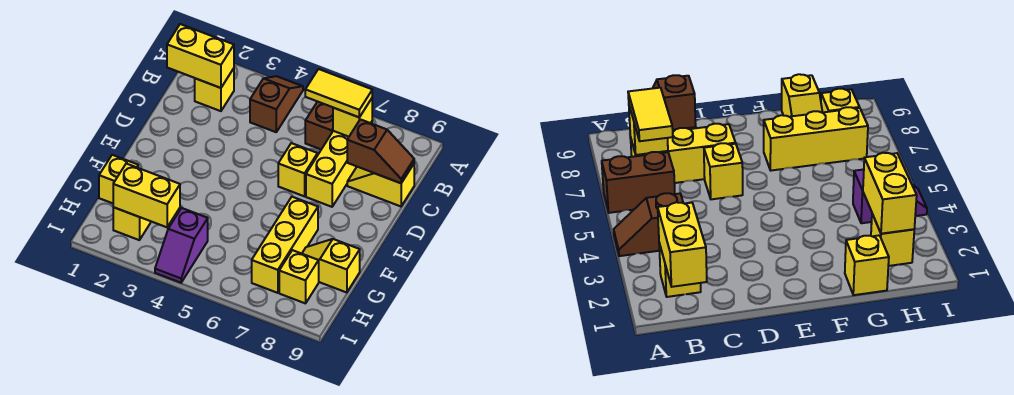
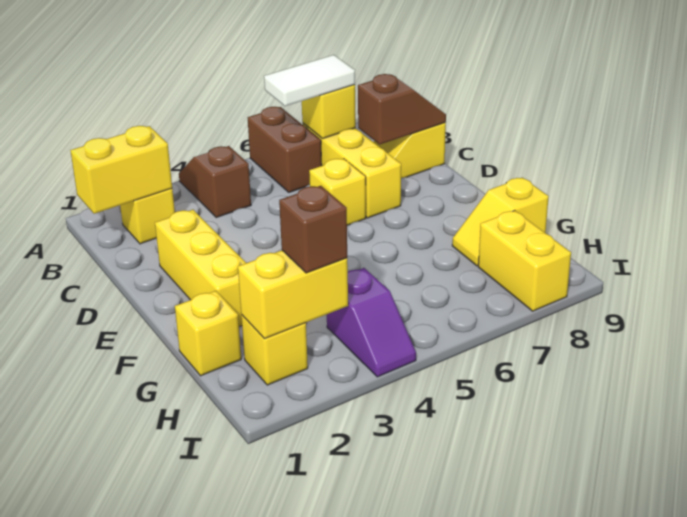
yellow 1x2 tile [305,69,372,117] -> white 1x2 tile [264,55,355,106]
yellow 1x3 brick [252,197,318,293] -> yellow 1x3 brick moved to [155,210,246,327]
none -> brown 1x1 brick [279,186,347,273]
yellow 1x1 brick [279,250,319,303] -> yellow 1x2 brick [478,210,571,311]

